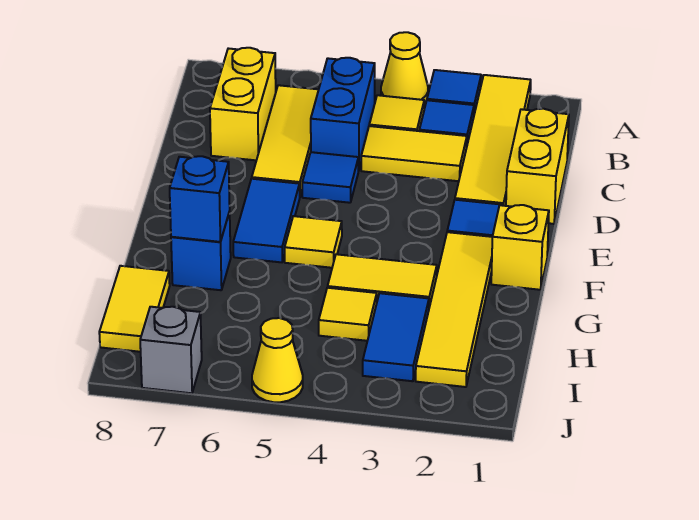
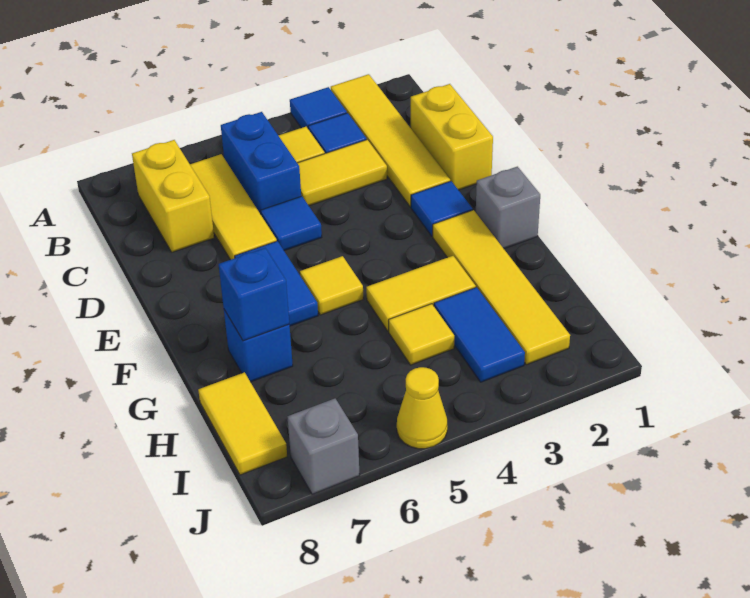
yellow 1x1 cone [381,32,428,105] -> none
yellow 1x1 brick [491,205,549,290] -> grey 1x1 brick [476,167,540,249]

